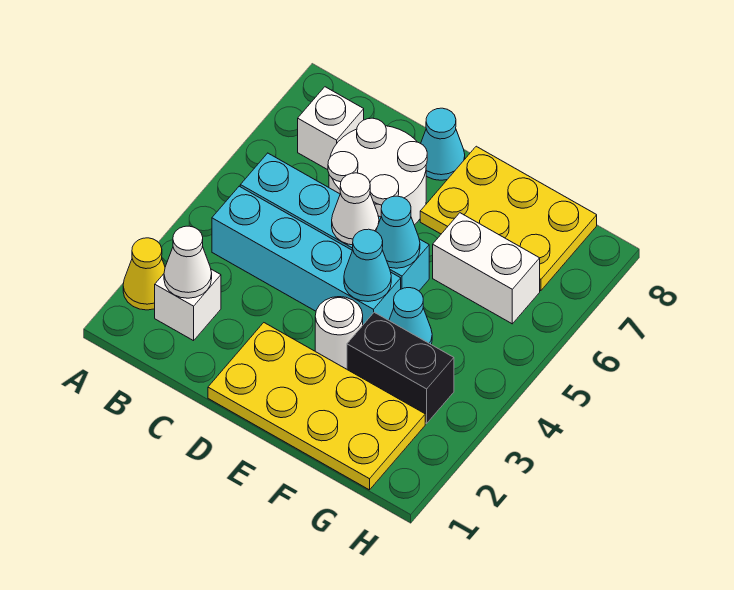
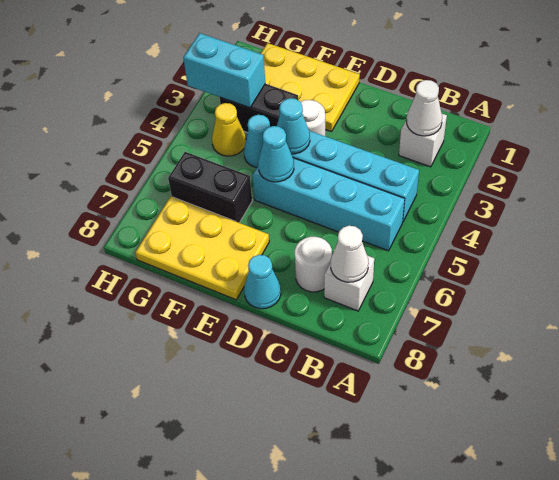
yellow 1x1 cone [123,238,165,310] -> yellow 1x1 cone moved to [212,103,246,156]
white 2x2 round brick [328,118,427,225] -> white 1x1 round brick [295,237,332,292]
yellow 2x4 plate [208,323,425,490] -> yellow 2x3 plate [261,43,360,132]
white 1x1 cone [332,173,379,245] -> white 1x1 cone moved to [331,226,369,282]
white 1x2 brick [433,213,540,324] -> black 1x2 brick [168,152,252,223]
none -> cyan 1x2 brick [183,33,265,108]

